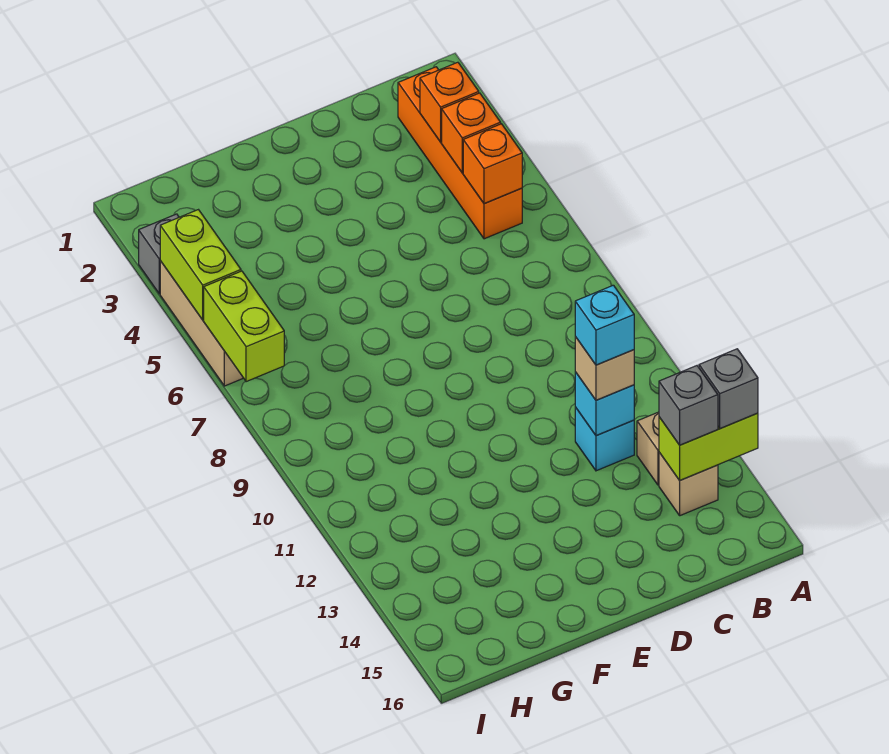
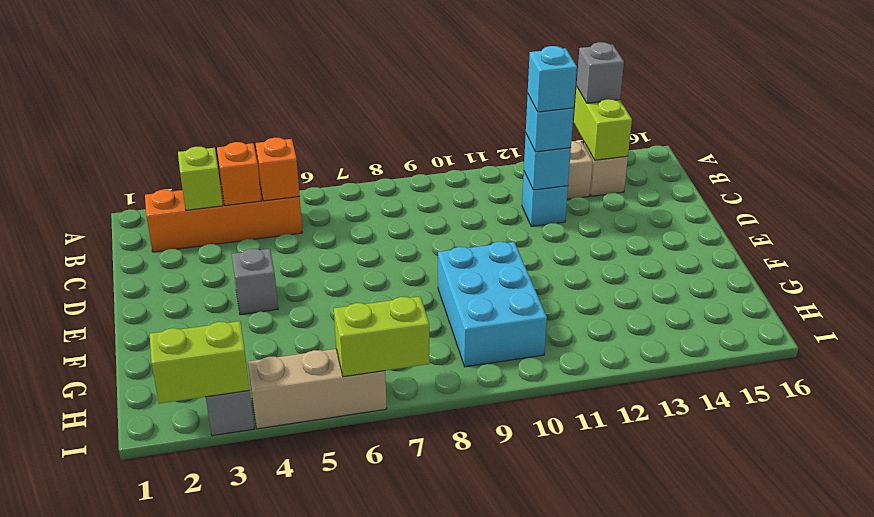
orange 1x1 brick [420,62,479,142] -> lime 1x1 brick [178,147,223,210]
grey 1x1 brick [659,366,718,445] -> grey 1x1 brick moved to [232,249,278,315]
tan 1x1 brick [575,337,634,400] -> cyan 1x1 brick [526,95,574,152]
none -> cyan 2x3 brick [438,242,547,367]
lime 1x2 brick [160,210,241,320] -> lime 1x2 brick moved to [150,321,250,404]

